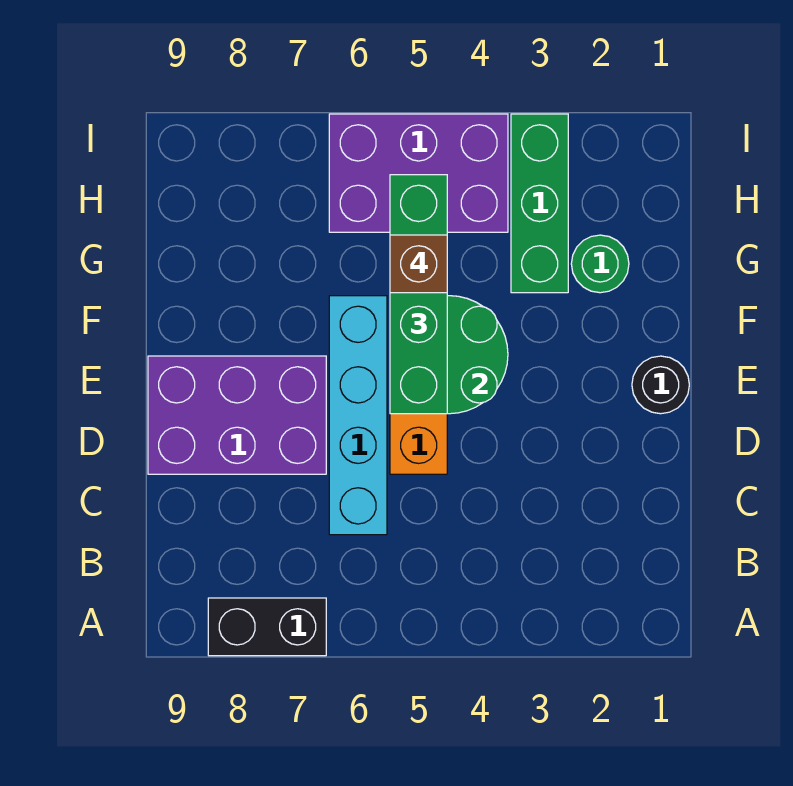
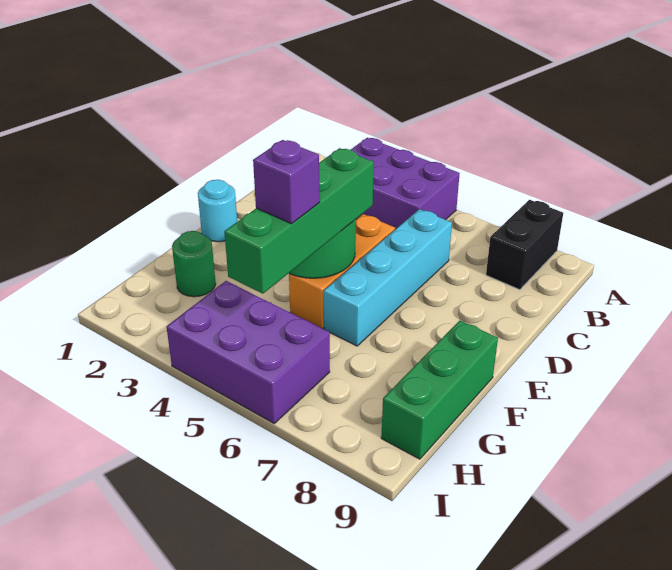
black 1x2 brick [208,598,326,656] -> black 1x2 brick turned to [486,200,563,290]
purple 2x3 brick [148,356,326,474] -> purple 2x3 brick moved to [351,138,460,229]
black 1x1 round brick [632,356,689,414] -> cyan 1x1 round brick [198,180,237,242]
green 1x3 brick [511,114,568,293] -> green 1x3 brick moved to [381,321,498,459]
brown 1x1 brick [390,235,447,293] -> purple 1x1 brick [253,140,320,224]

